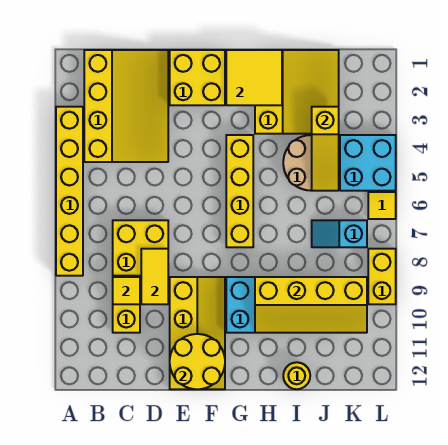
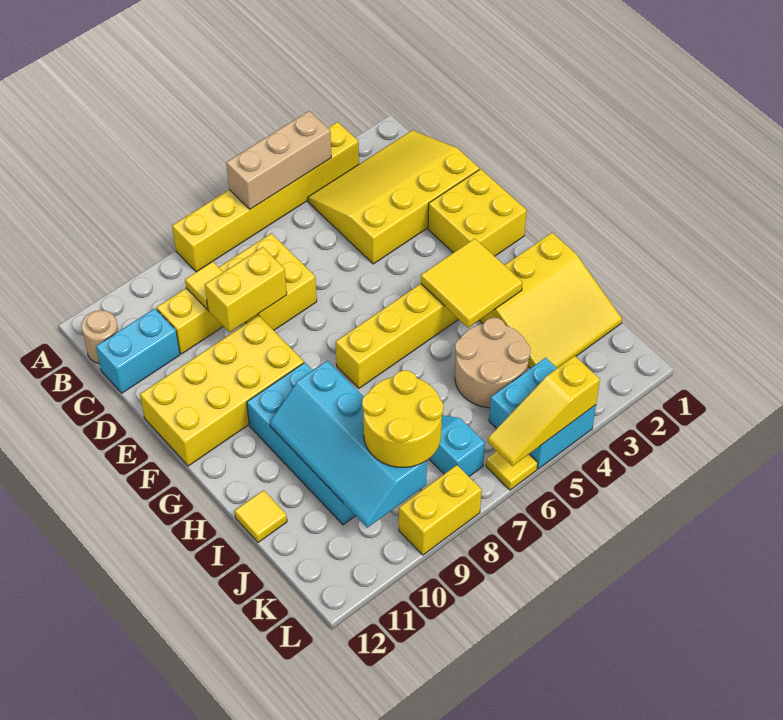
none -> tan 1x3 brick [226,111,331,209]
yellow 3x4 slope [84,50,168,162] -> yellow 3x4 slope turned to [308,130,479,264]
none -> tan 1x1 round brick [81,310,119,364]
none -> cyan 1x2 brick [96,308,180,393]
yellow 1x2 tile [141,249,168,304] -> yellow 1x2 brick [205,247,287,332]
yellow 2x4 slope [170,277,225,389] -> yellow 2x4 brick [140,316,304,466]
yellow 2x2 round brick [170,334,225,389] -> yellow 2x2 round brick moved to [362,370,443,467]
yellow 2x2 tile [226,50,282,105] -> yellow 2x2 tile moved to [421,239,523,328]
yellow 2x4 slope [255,277,367,333] -> cyan 2x4 slope [270,361,427,528]
yellow 1x1 round brick [283,362,310,389] -> yellow 1x1 tile [235,490,287,542]
yellow 1x3 slope [312,107,339,191] -> yellow 1x3 slope moved to [488,356,600,466]

